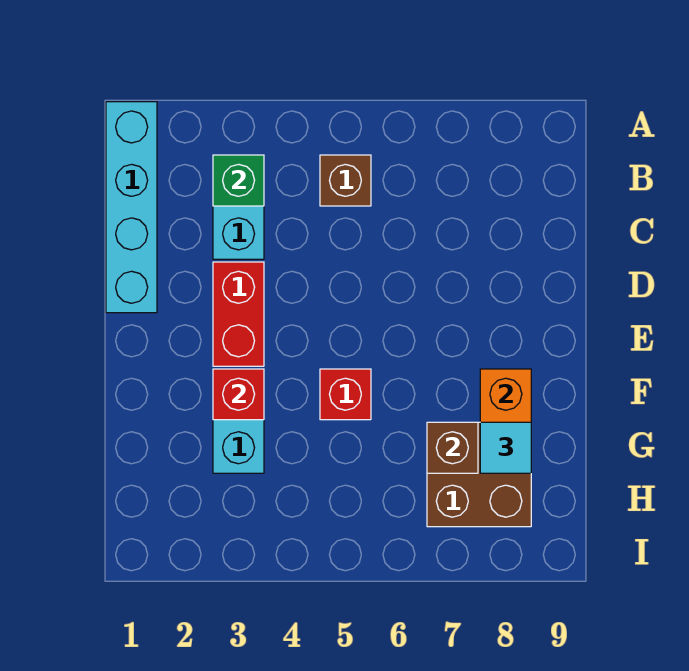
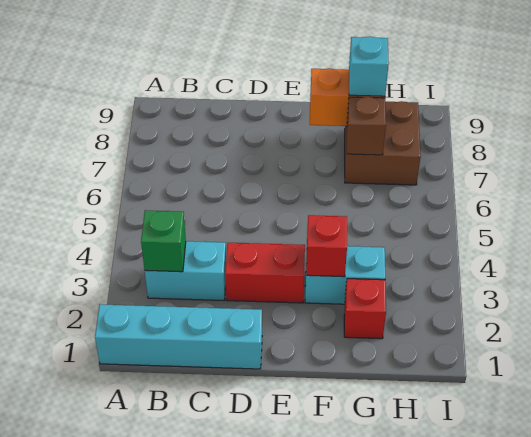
brown 1x1 brick [320,155,371,206] -> none
red 1x1 brick [320,369,371,420] -> red 1x1 brick moved to [344,279,386,339]
cyan 1x1 tile [480,422,531,473] -> cyan 1x1 brick [349,36,389,96]

